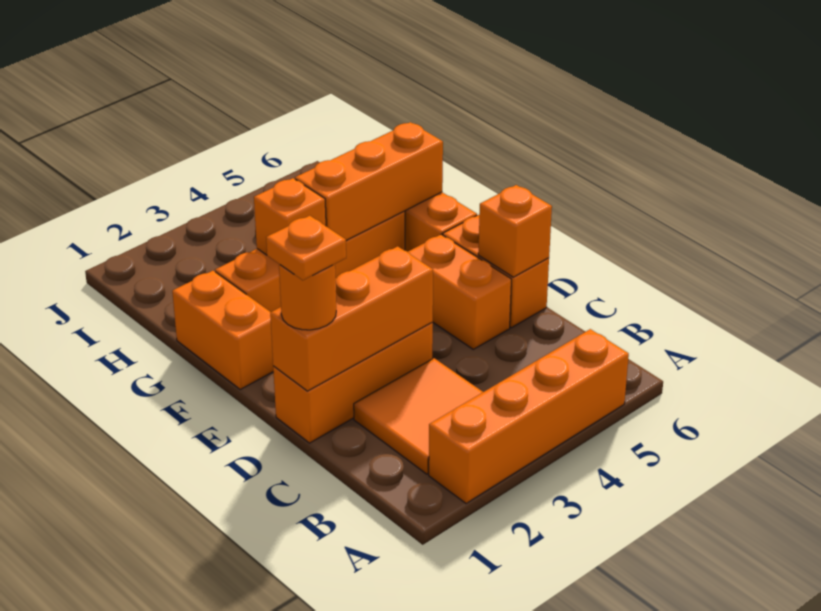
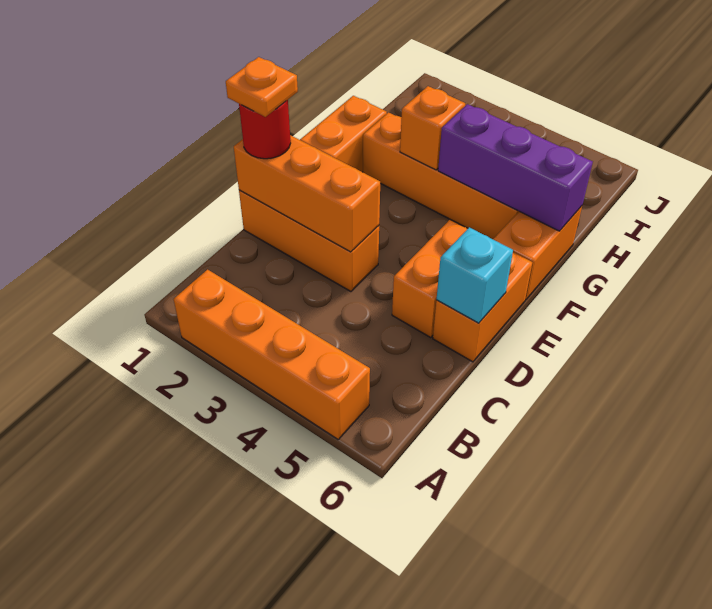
orange 2x2 tile [354,358,483,474] -> none
orange 1x1 round brick [279,264,336,330] -> red 1x1 round brick [239,100,291,159]
orange 1x1 brick [478,185,552,277] -> cyan 1x1 brick [436,227,513,323]
orange 1x3 brick [295,122,443,241] -> purple 1x3 brick [438,104,593,231]

